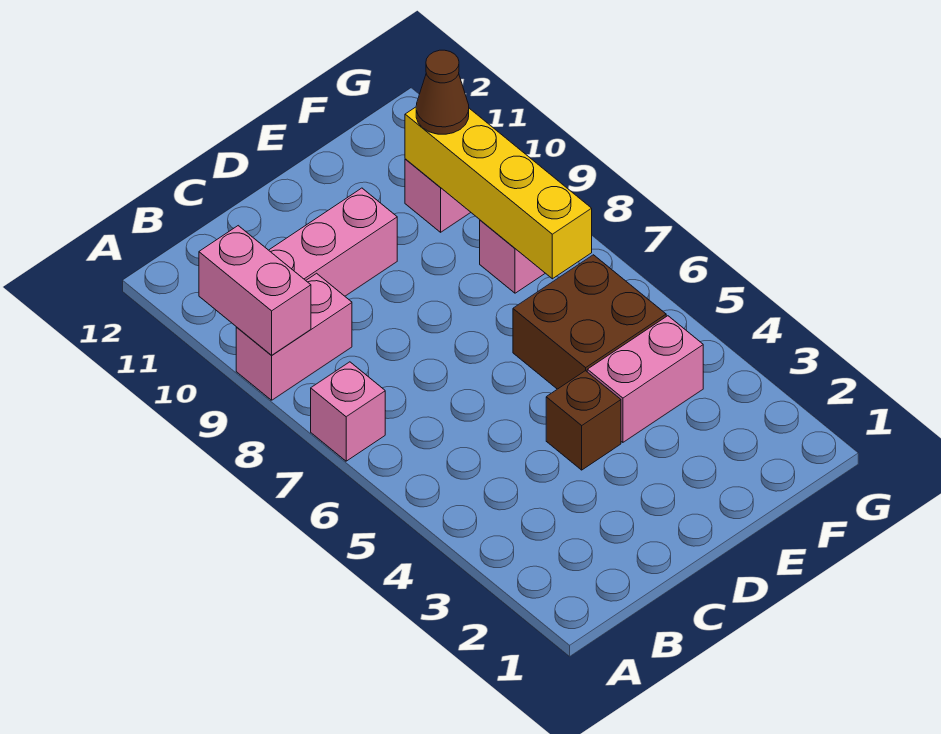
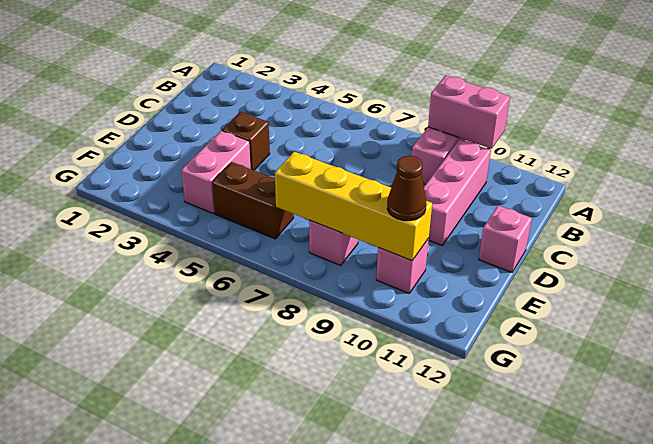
pink 1x1 brick [311,362,385,461] -> pink 1x1 brick moved to [479,205,532,272]
brown 2x2 brick [513,255,666,389] -> brown 1x2 brick [212,162,294,239]

